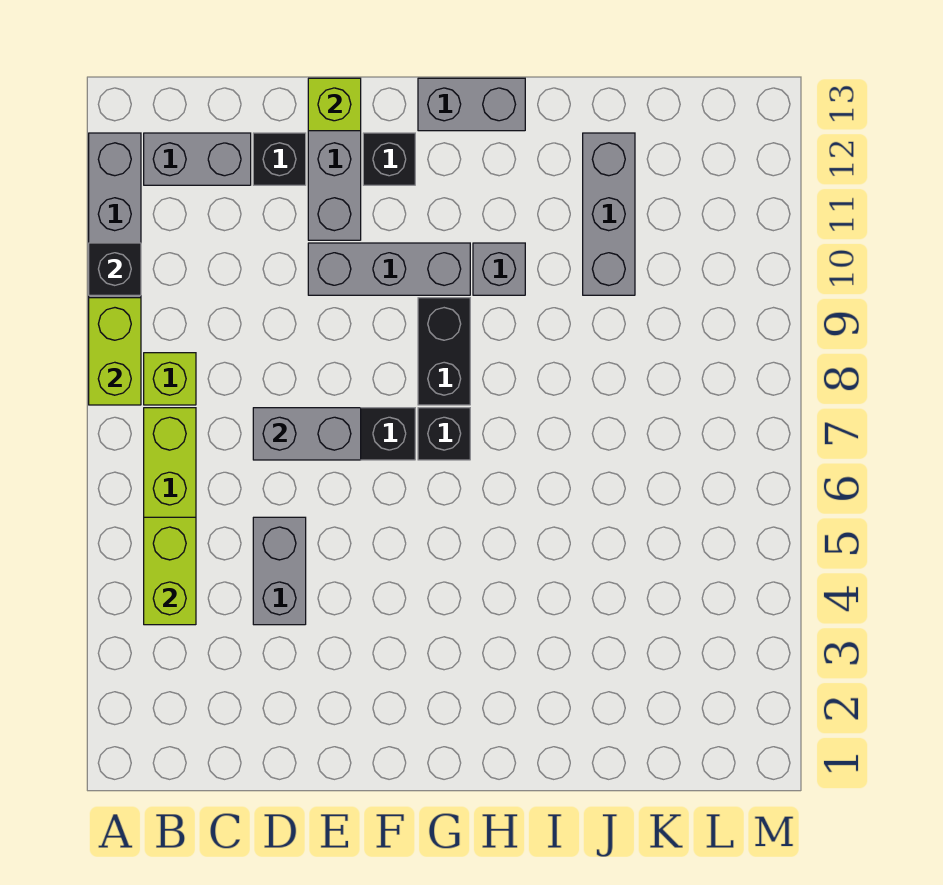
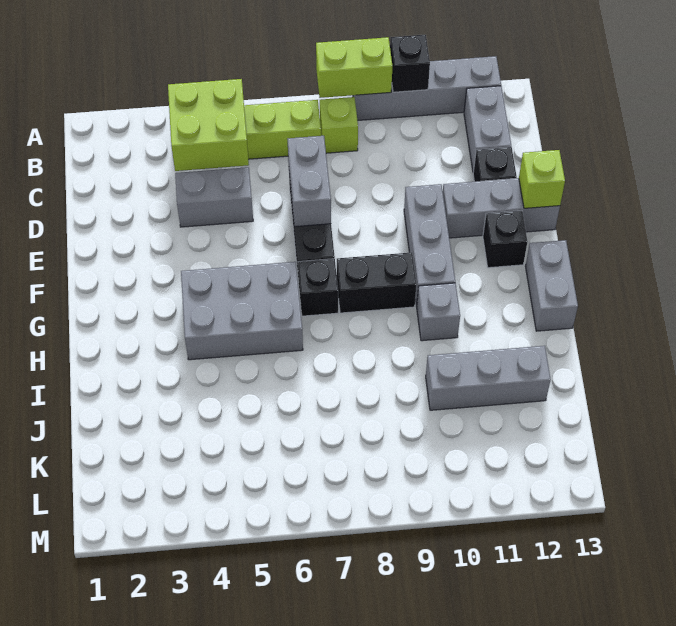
lime 1x2 brick [144,517,196,625] -> lime 2x2 brick [168,79,249,171]
none -> grey 2x3 brick [181,262,303,360]

